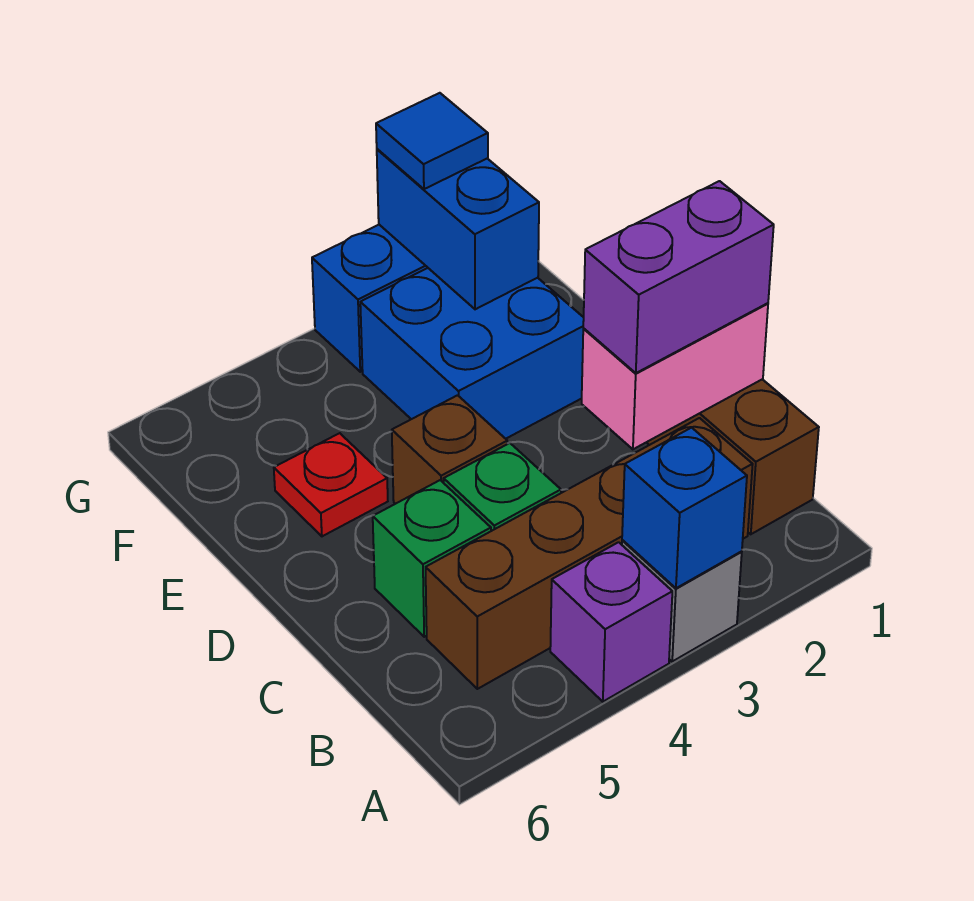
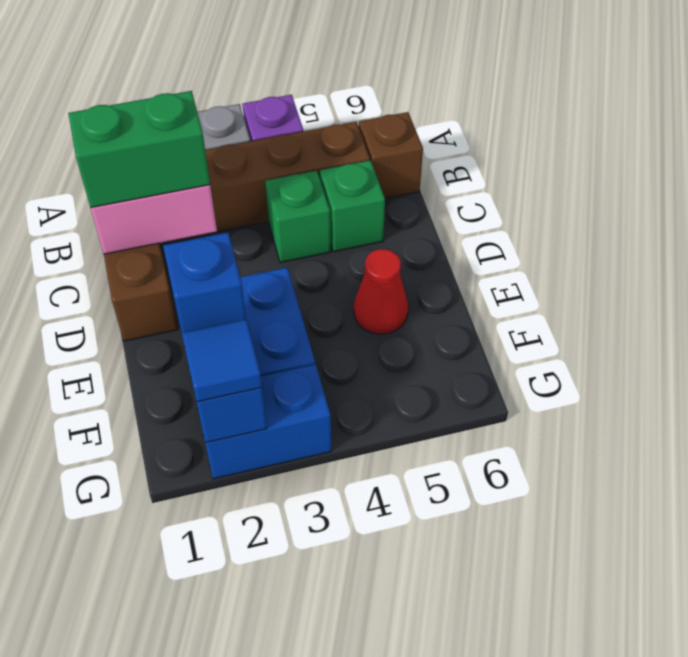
blue 1x1 brick [622,428,747,588] -> blue 1x1 brick moved to [163,233,246,333]
purple 1x2 brick [583,181,774,373] -> green 1x2 brick [69,91,210,208]
brown 1x1 brick [392,395,507,504] -> brown 1x1 brick moved to [359,112,423,199]
red 1x1 plate [274,433,388,536] -> red 1x1 cone [354,249,408,334]

